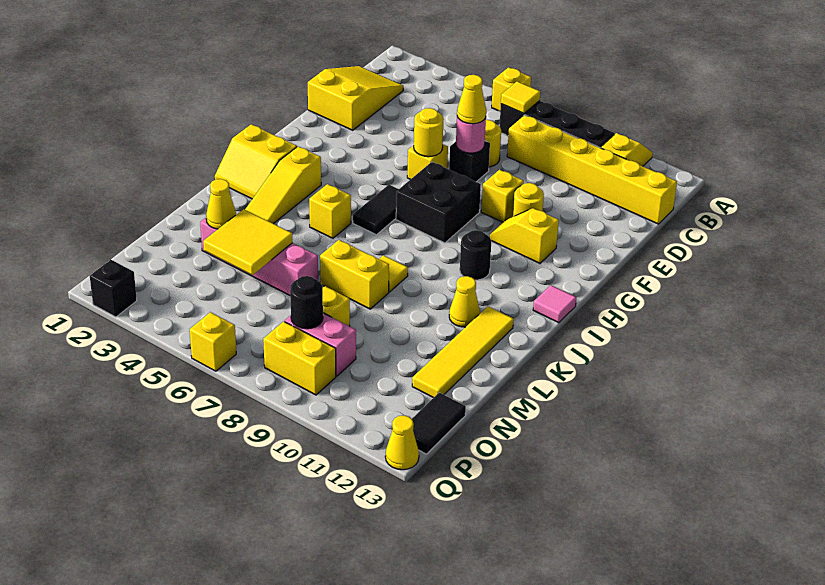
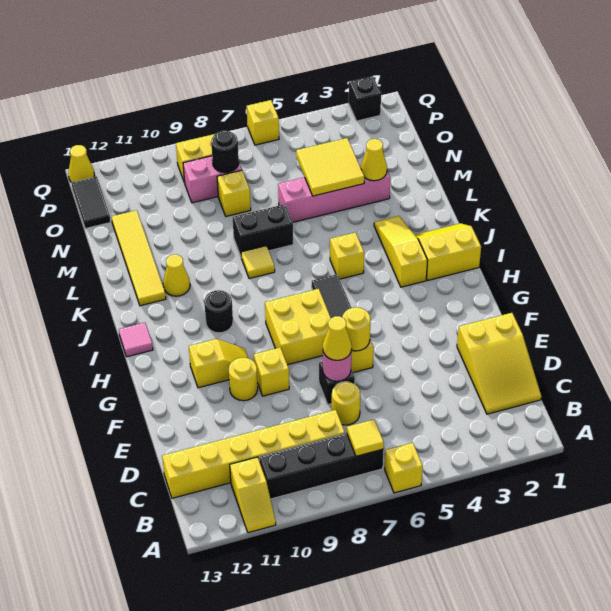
black 2x2 brick [396,162,481,243] -> yellow 2x2 brick [265,289,331,365]
yellow 1x2 brick [320,240,389,309] -> black 1x2 brick [233,204,293,256]

